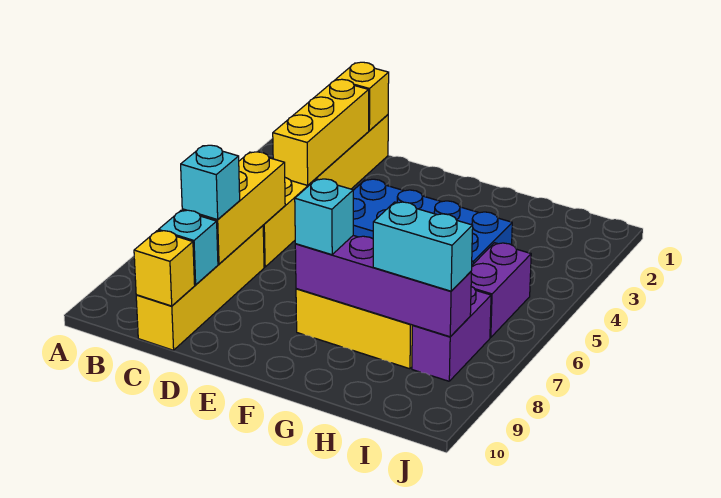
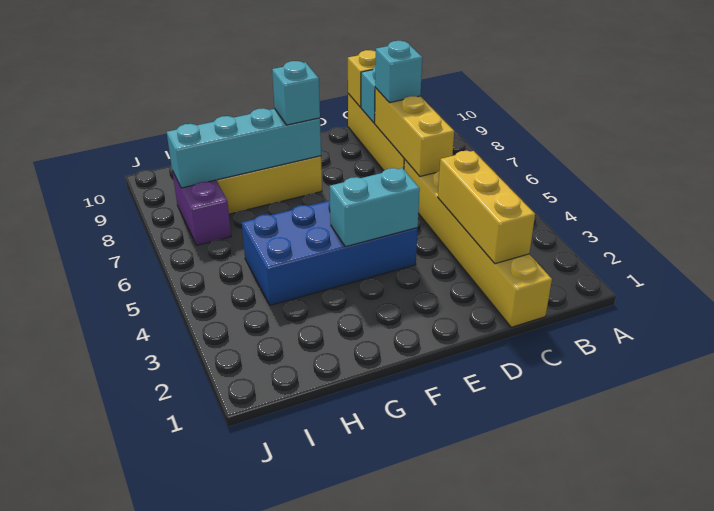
yellow 1x1 brick [336,62,389,130] -> none
purple 1x4 brick [295,236,471,337] -> cyan 1x4 brick [167,108,321,188]
cyan 1x2 brick [373,202,473,291] -> cyan 1x2 brick moved to [330,168,420,247]
purple 1x2 brick [471,243,531,338] -> none

